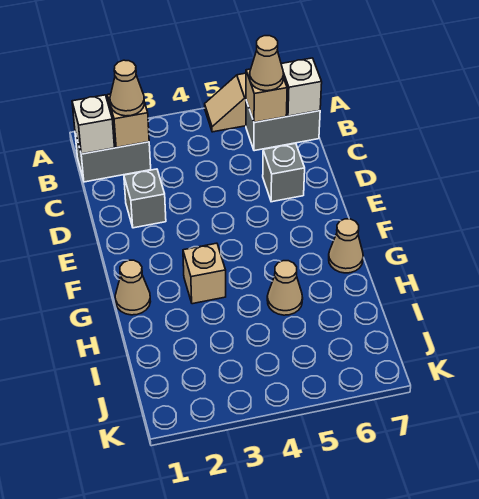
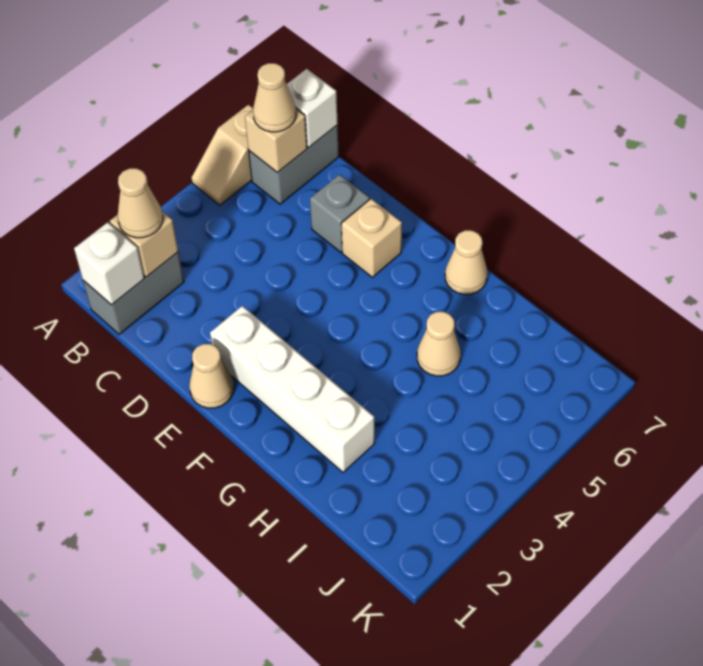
grey 1x1 brick [124,169,166,228] -> none
none -> white 1x4 brick [210,306,375,472]
tan 1x1 cone [115,260,151,315] -> tan 1x1 cone moved to [190,344,234,408]
tan 1x1 brick [183,243,226,304] -> tan 1x1 brick moved to [341,199,402,277]

